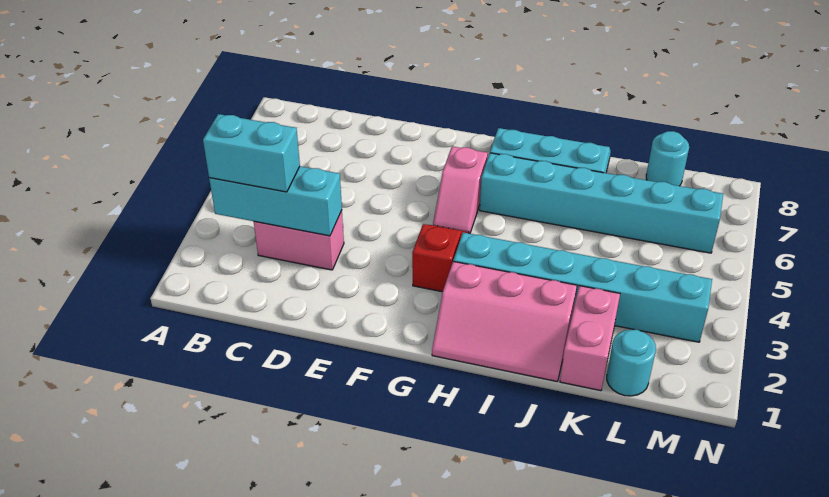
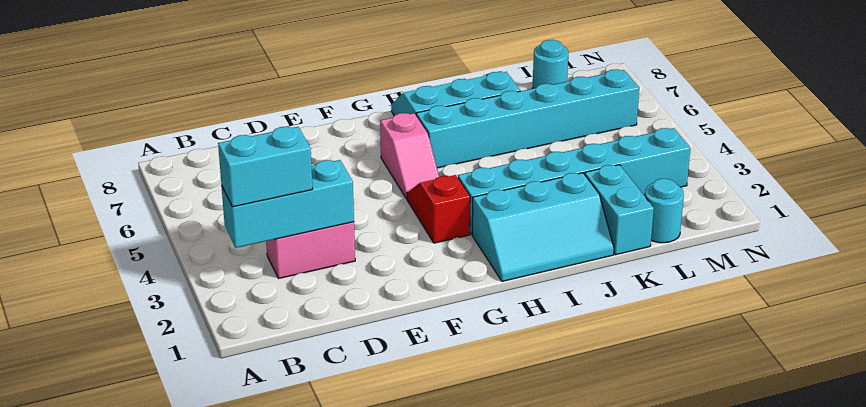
pink 2x3 slope [432,261,577,381] -> cyan 2x3 slope [472,173,614,281]
pink 1x2 brick [560,286,620,391] -> cyan 1x2 brick [585,165,654,255]

